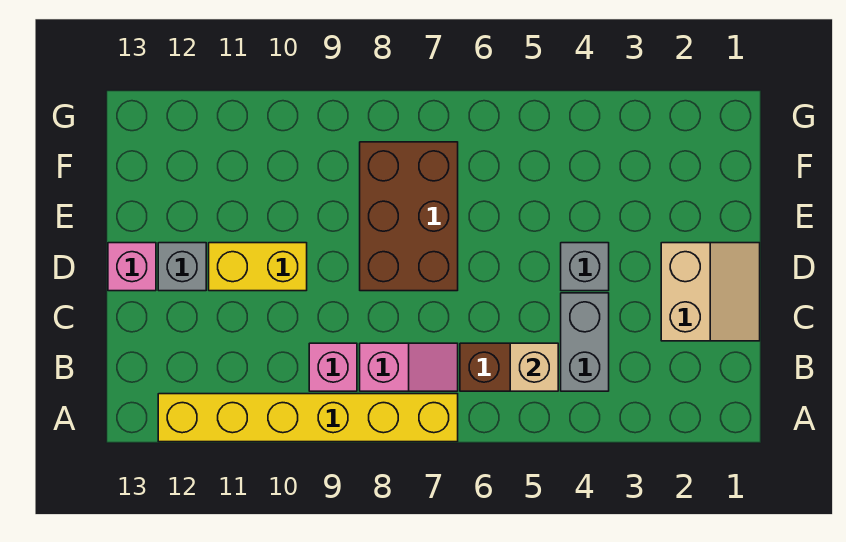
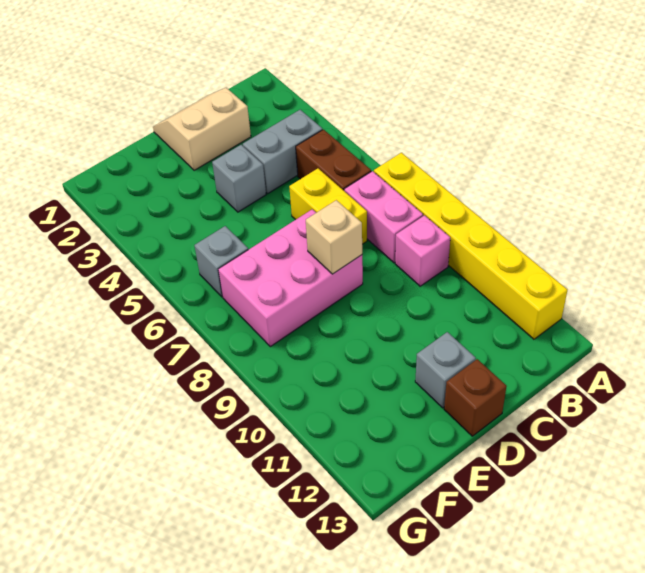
tan 1x1 brick [510,343,558,391] -> tan 1x1 brick moved to [306,200,362,274]
pink 1x2 slope [360,343,458,391] -> pink 1x2 brick [344,171,423,263]
brown 2x3 brick [360,142,458,291] -> pink 2x3 brick [218,209,363,347]
yellow 1x2 brick [209,243,307,291] -> yellow 1x2 brick moved to [289,168,367,244]
pink 1x1 brick [108,243,156,291] -> brown 1x1 brick [444,359,507,436]
none -> grey 1x1 brick [194,226,248,297]

